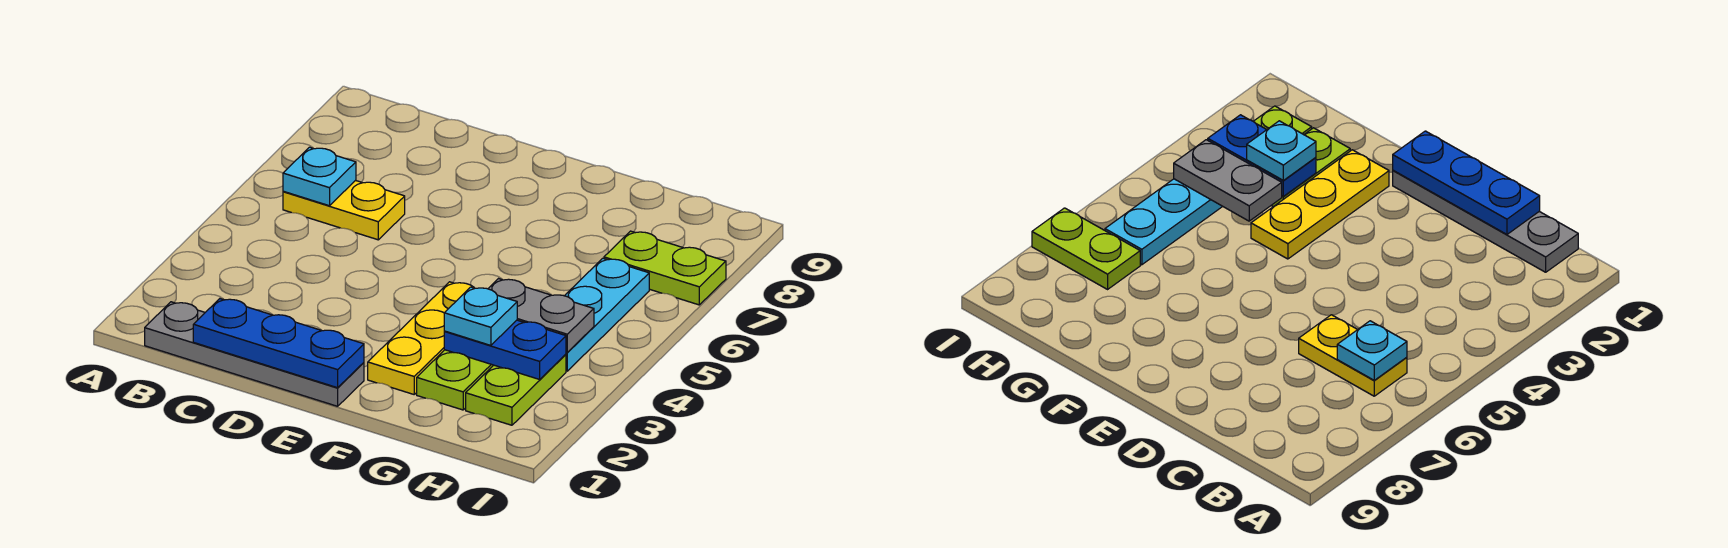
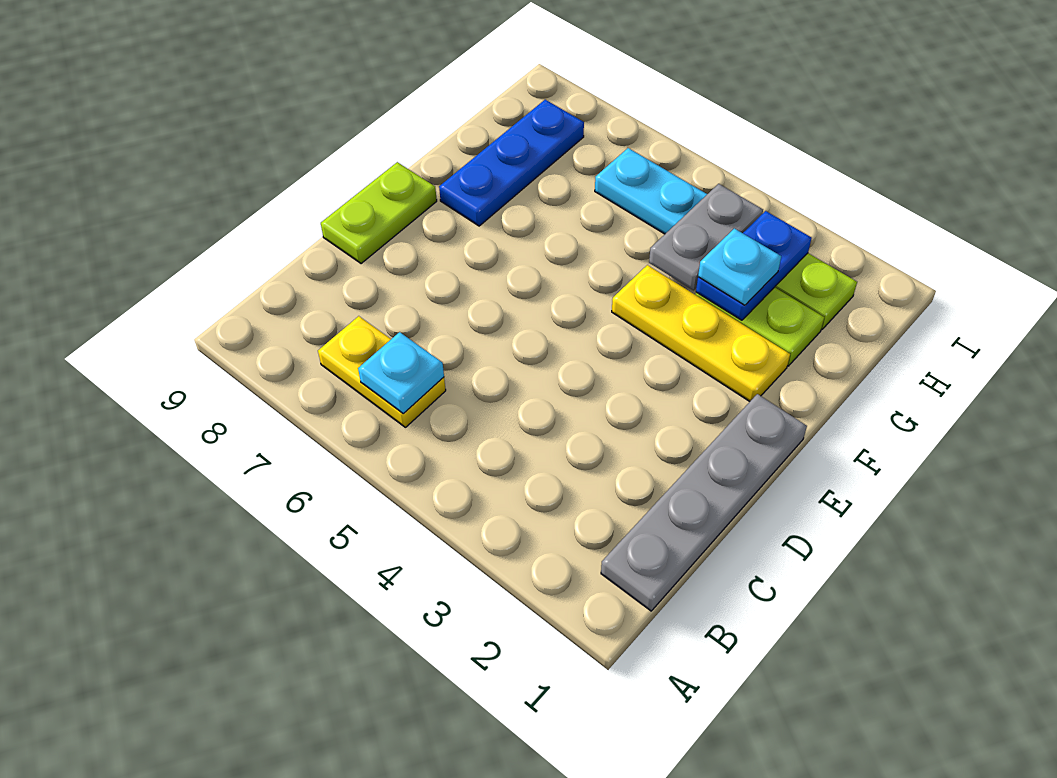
yellow 1x2 plate [283,180,405,240] -> yellow 1x2 plate turned to [318,316,446,427]
blue 1x3 plate [193,299,364,388] -> blue 1x3 plate moved to [439,100,584,226]
lime 1x2 plate [604,231,726,305] -> lime 1x2 plate moved to [321,162,437,264]

